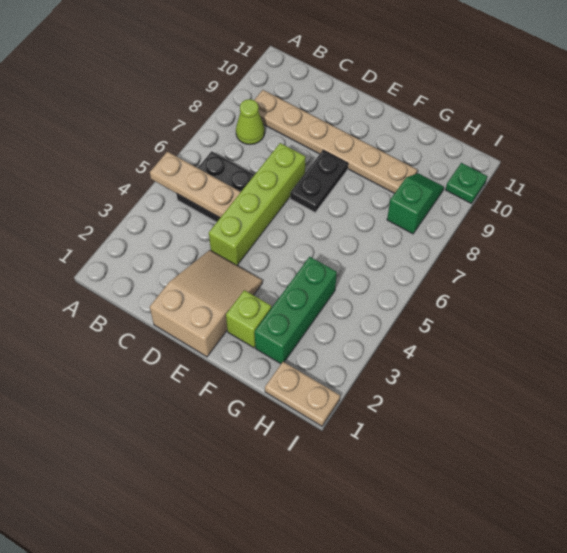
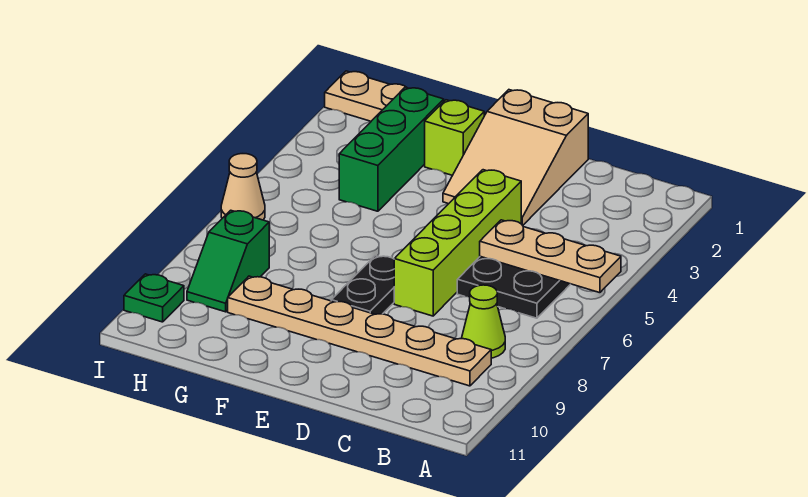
none -> tan 1x1 cone [221,154,265,220]

